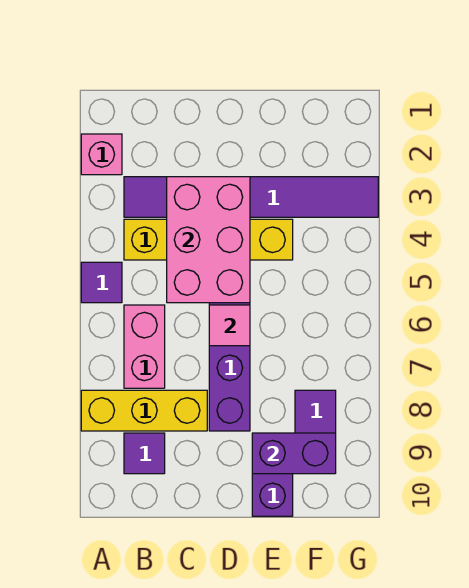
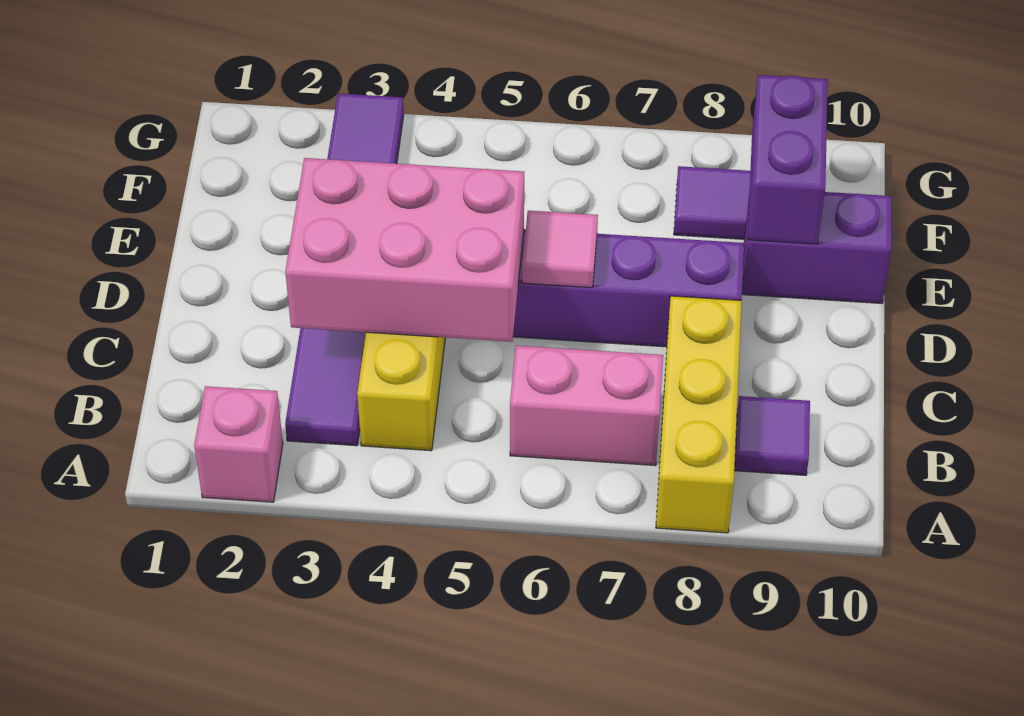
purple 1x1 tile [81,262,122,303] -> none

